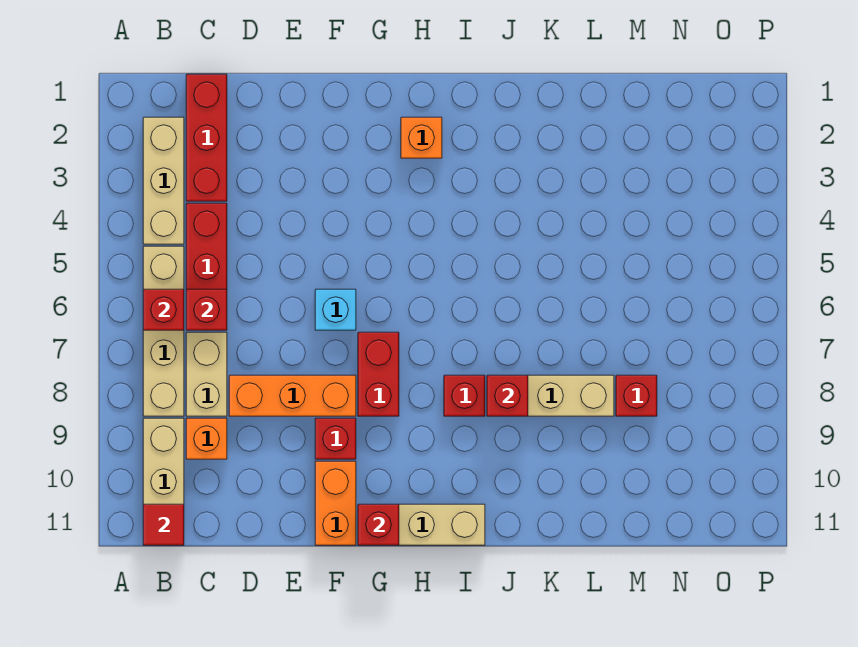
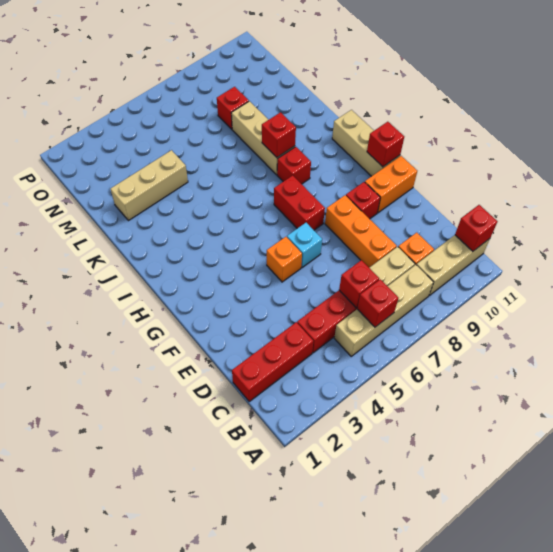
tan 1x3 brick [143,117,184,244] -> tan 1x3 brick moved to [111,150,188,221]
red 1x1 tile [143,504,184,545] -> red 1x1 brick [455,205,498,251]
red 1x2 brick [358,332,399,416] -> red 1x2 brick turned to [274,175,325,230]
orange 1x1 brick [401,117,442,158] -> orange 1x1 brick moved to [267,237,302,282]

